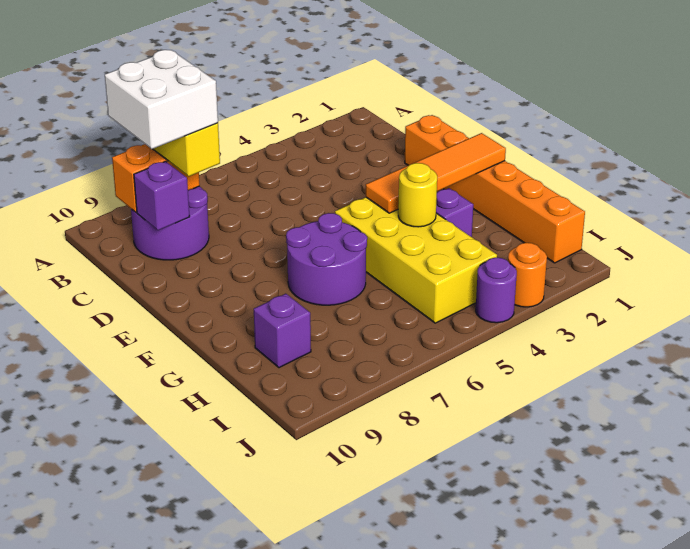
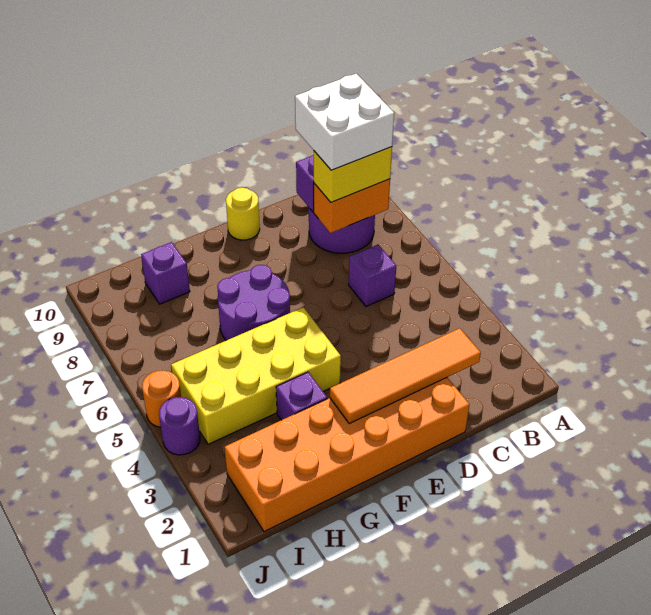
orange 1x2 brick [112,144,200,212] -> orange 1x2 brick turned to [314,179,390,233]
none -> purple 1x1 brick [349,245,396,306]
orange 1x6 brick [405,115,585,263] -> orange 2x6 brick [225,378,469,532]
orange 1x4 tile [366,133,506,213] -> orange 1x4 tile turned to [330,328,481,424]
yellow 1x1 round brick [398,163,437,227] -> yellow 1x1 round brick moved to [226,188,260,240]
orange 1x1 round brick [508,243,547,307] -> orange 1x1 round brick moved to [142,370,181,427]

